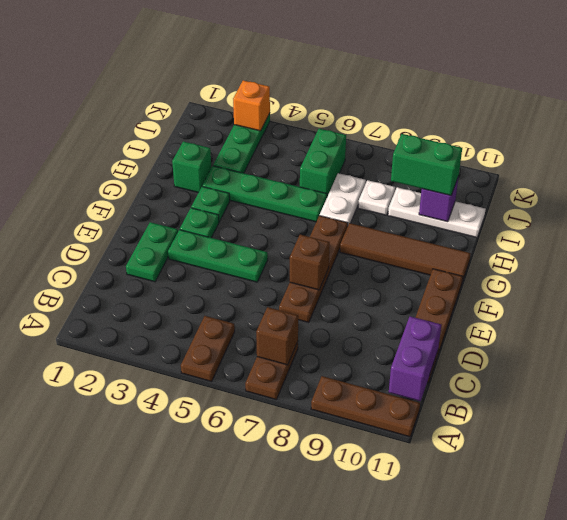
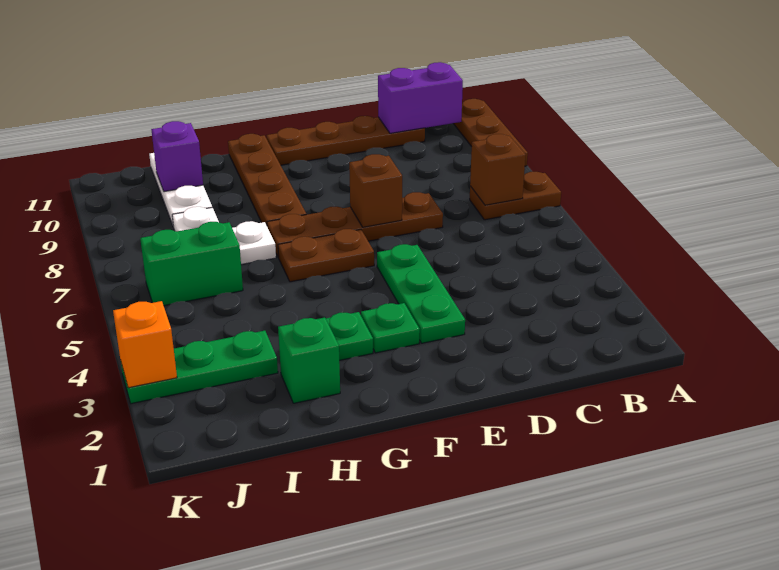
brown 1x2 plate [181,316,235,381] -> brown 1x2 plate moved to [278,229,374,282]
green 1x2 plate [126,222,178,282] -> none
brown 1x4 tile [340,223,471,282] -> brown 1x4 plate [228,134,306,225]
green 1x4 plate [202,166,327,222] -> none
green 1x2 brick [391,134,462,195] -> none

